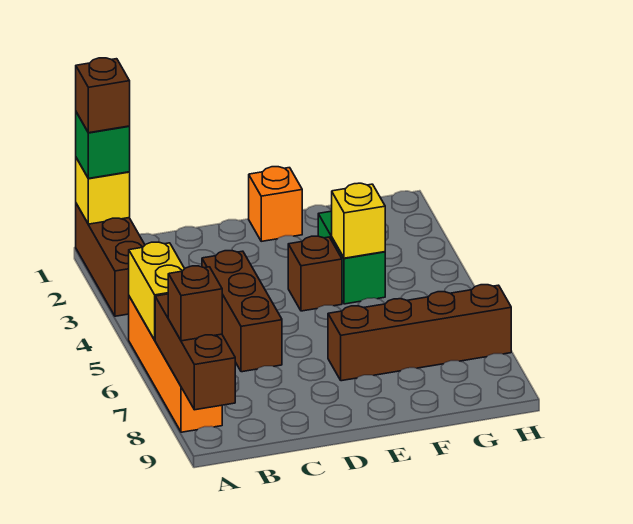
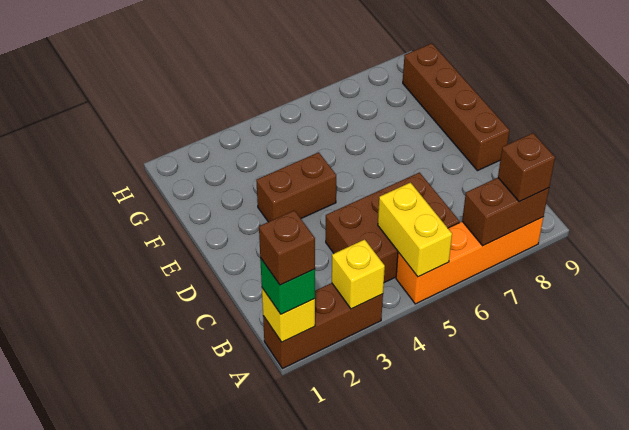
yellow 1x2 brick [129,242,184,340] -> yellow 1x2 brick turned to [378,183,452,277]
brown 1x3 brick [155,294,235,410] -> brown 1x2 brick [462,178,549,246]
brown 1x3 brick [202,251,282,372] -> brown 2x3 brick [326,173,460,283]
orange 1x1 brick [249,167,302,241] -> none
brown 1x1 brick [288,236,342,311] -> brown 1x2 brick [256,152,336,222]
brown 1x4 brick [328,285,511,381] -> brown 1x4 brick moved to [403,43,509,171]
green 1x2 brick [318,211,385,304] -> none
yellow 1x1 brick [332,183,385,258] -> yellow 1x1 brick moved to [332,239,385,309]

